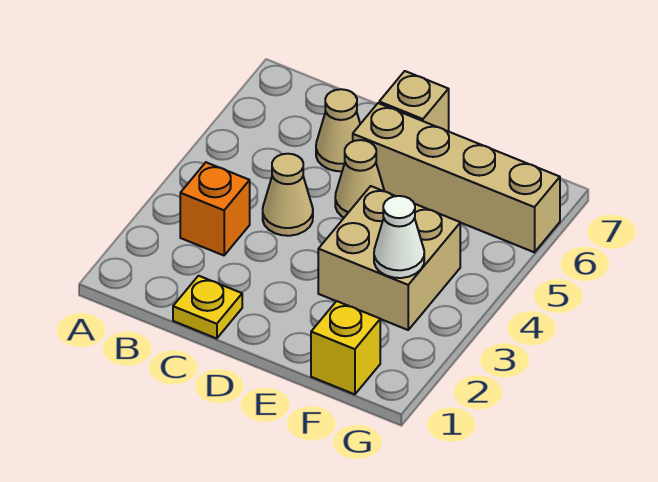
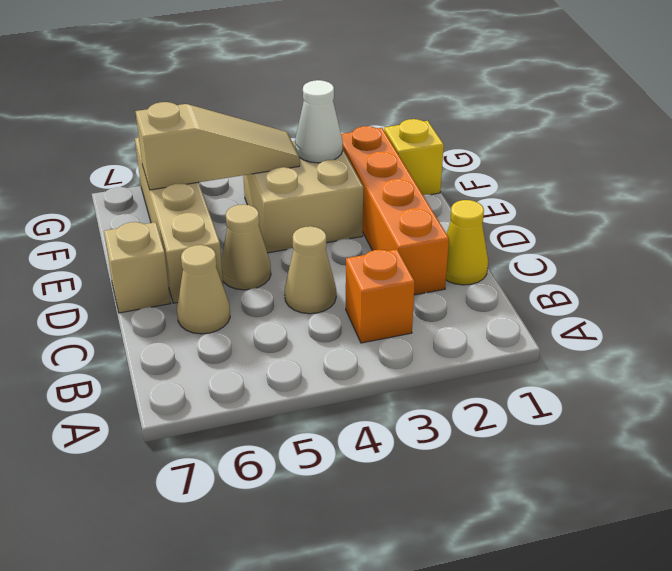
yellow 1x1 plate [173,276,242,339] -> yellow 1x1 cone [446,200,488,285]
none -> orange 1x4 brick [341,126,449,295]
none -> tan 1x3 slope [135,102,300,190]

